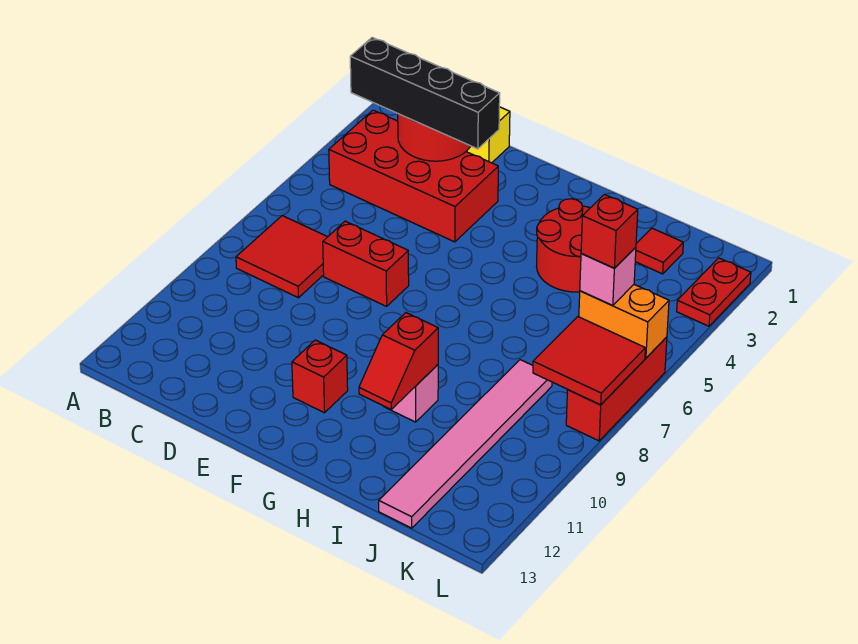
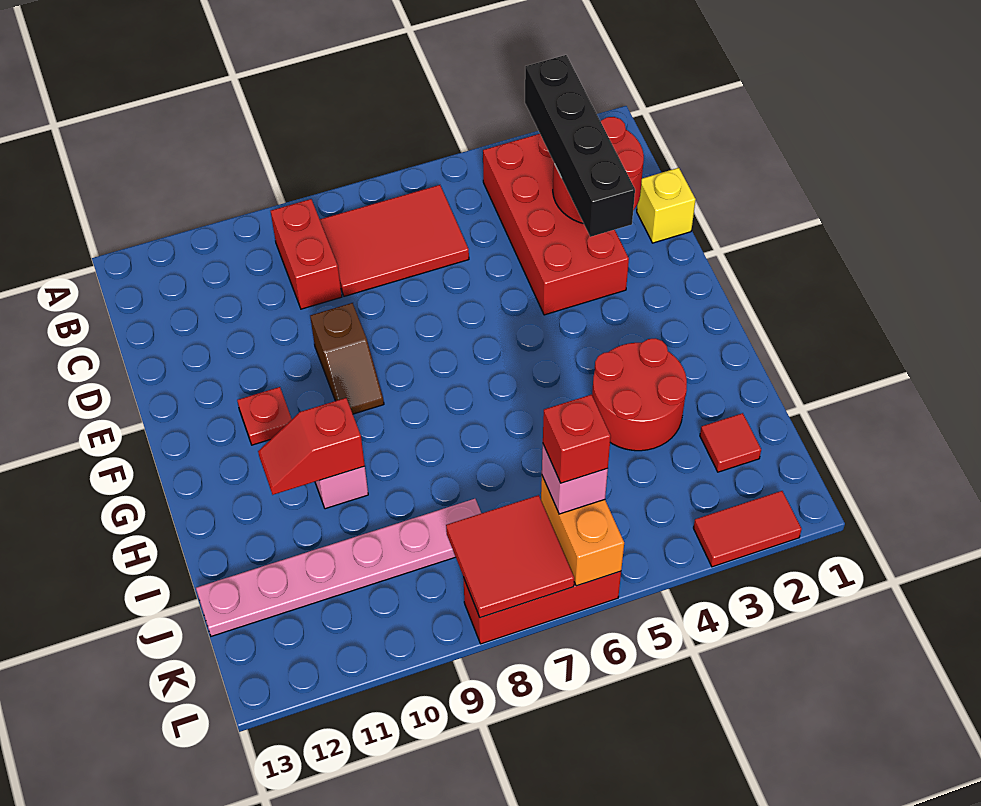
red 2x2 tile [236,216,327,298] -> red 2x3 tile [320,185,469,296]
red 1x2 brick [323,221,409,306] -> red 1x2 brick moved to [271,199,342,309]
none -> brown 1x2 slope [310,303,384,414]
red 1x1 brick [292,340,348,413] -> red 1x1 plate [237,387,292,445]
pink 1x6 tile [379,360,552,528] -> pink 1x6 plate [196,499,481,636]
red 1x2 plate [677,258,751,326] -> red 1x2 tile [694,491,802,567]

